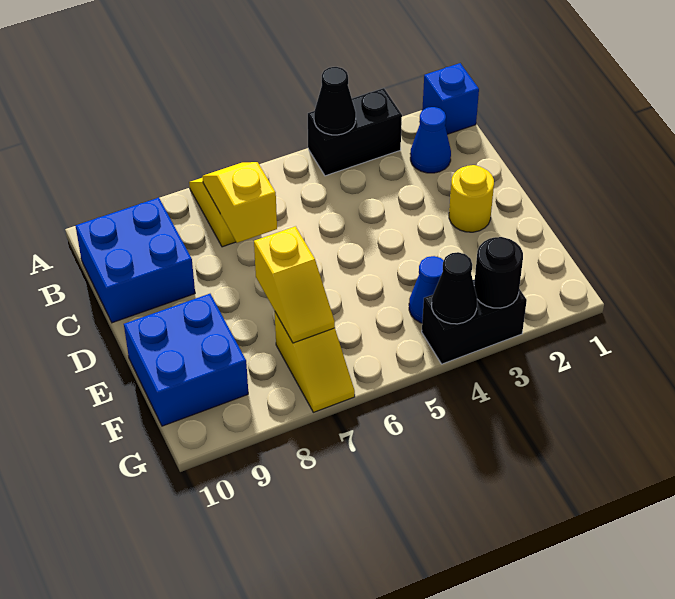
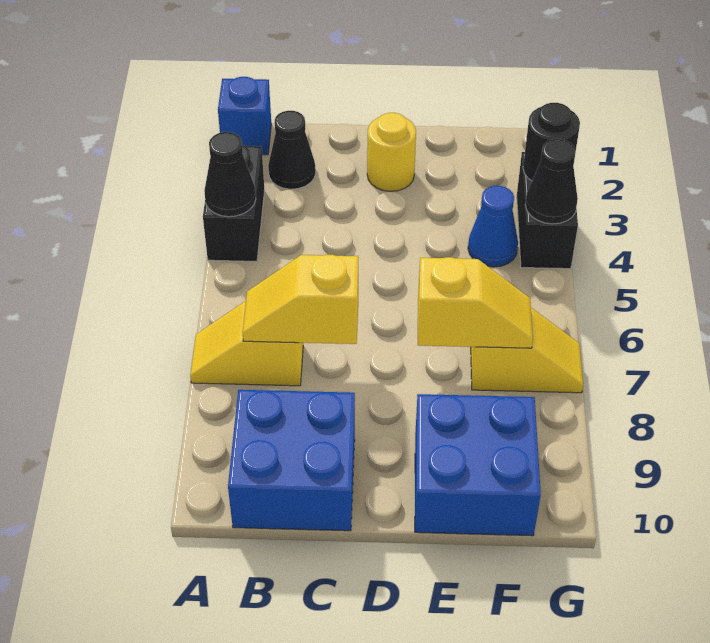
blue 1x1 cone [410,107,451,173] -> black 1x1 cone [268,111,316,189]

